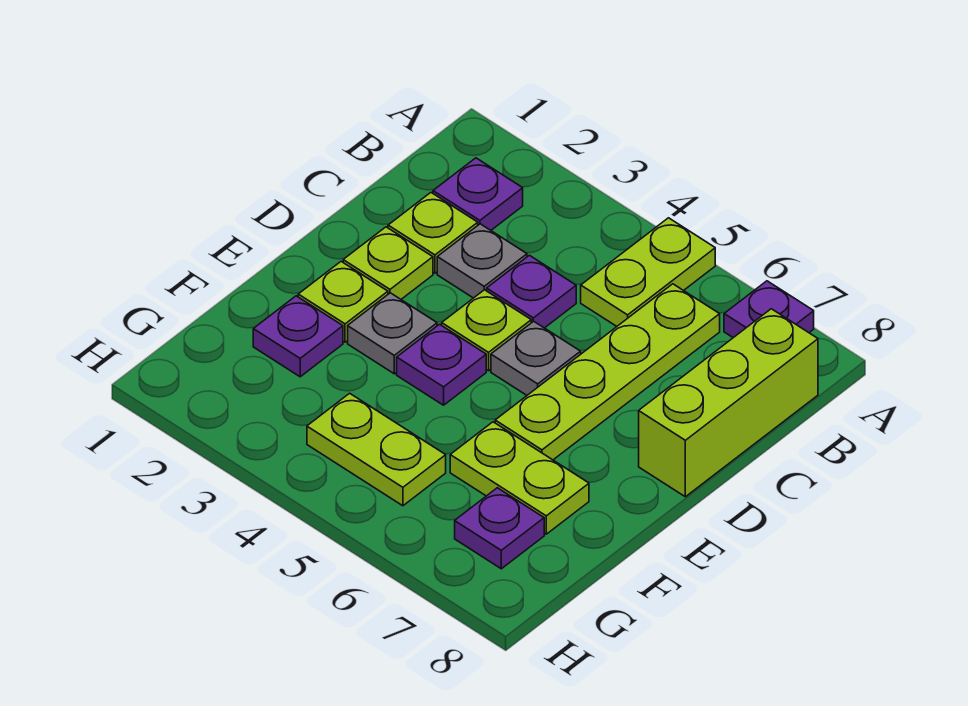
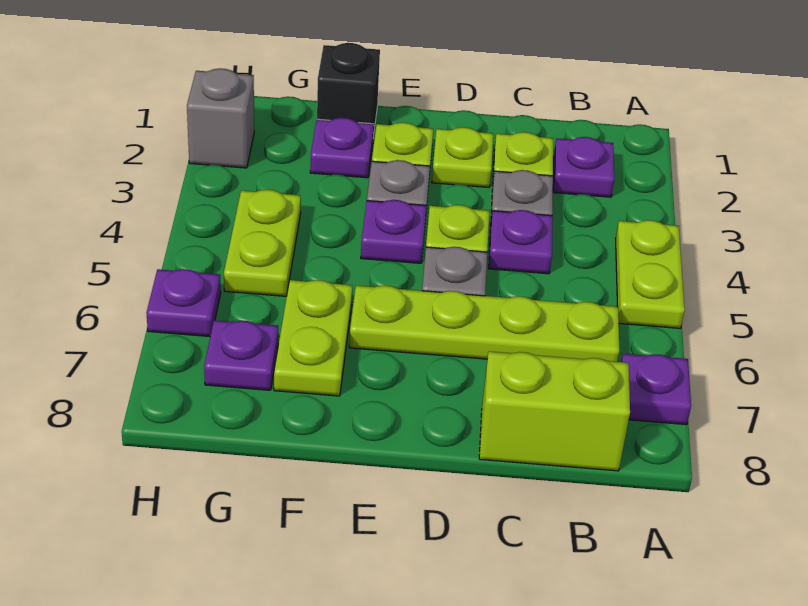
lime 1x2 plate [581,218,715,326] -> lime 1x2 plate turned to [616,220,685,328]
lime 1x3 brick [639,309,818,497] -> lime 1x2 brick [479,351,630,471]
none -> black 1x1 brick [317,43,380,136]
none -> grey 1x1 brick [187,68,254,168]
none -> purple 1x1 plate [147,269,221,337]

